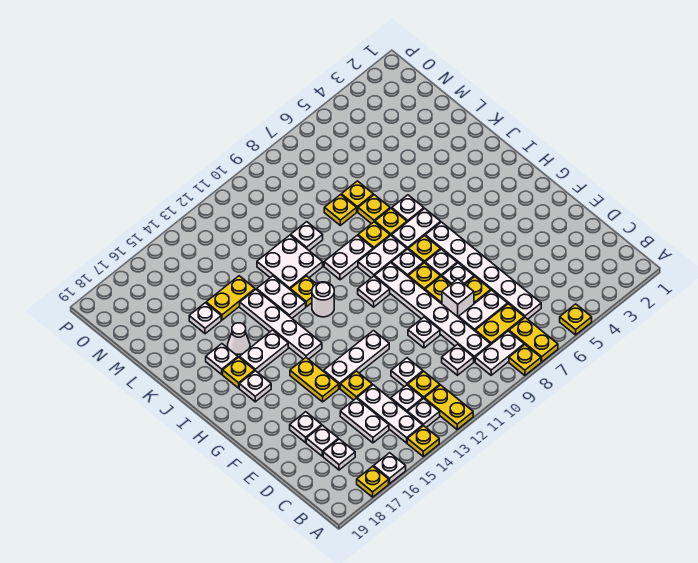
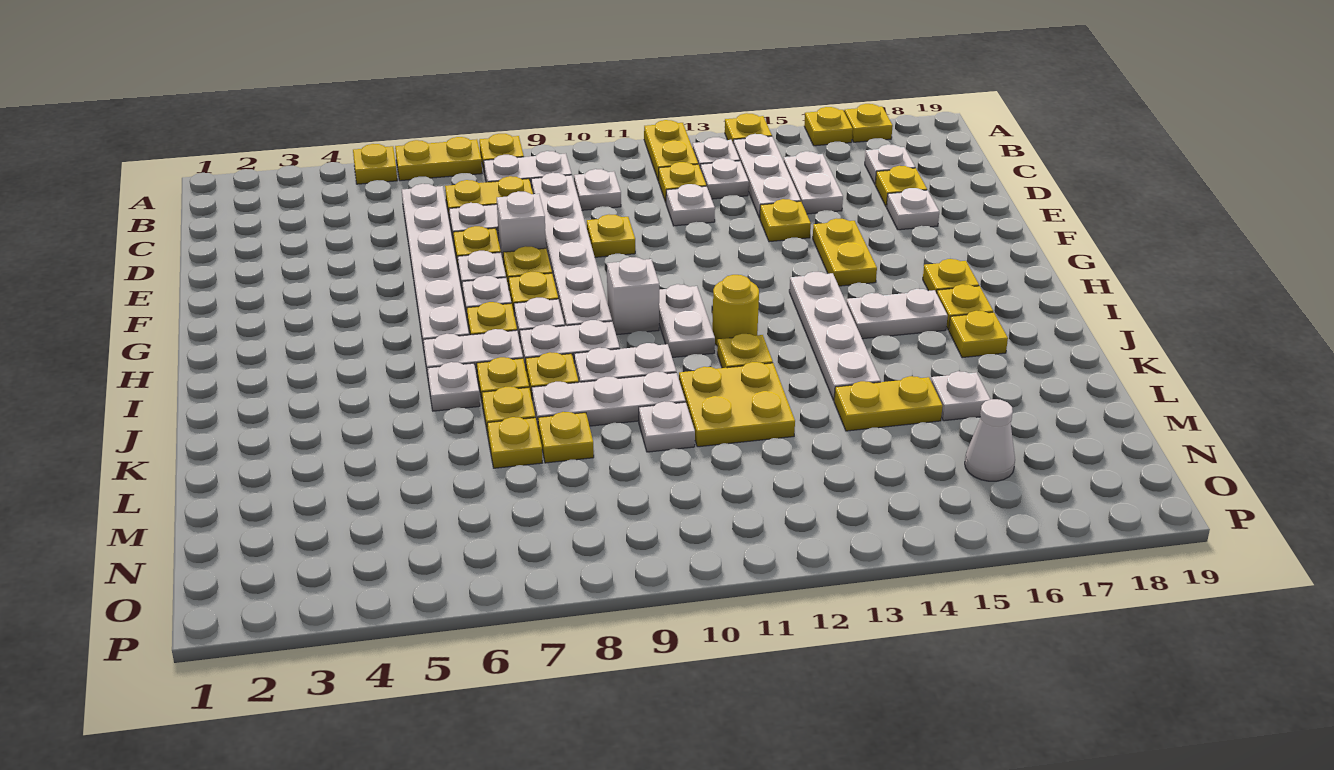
yellow 1x2 plate [509,318,558,362] -> yellow 1x2 plate turned to [395,137,482,181]
white 1x1 plate [374,453,406,484] -> yellow 1x1 plate [804,107,853,146]
white 1x1 plate [306,425,338,456] -> yellow 1x1 plate [875,166,927,207]
white 1x1 plate [408,317,440,348] -> yellow 1x1 plate [587,215,635,257]
white 1x3 plate [324,331,389,388] -> white 1x3 plate moved to [532,372,685,431]
white 1x1 plate [358,276,390,307] -> white 1x1 brick [607,257,659,335]
white 1x1 plate [239,371,271,402] -> yellow 1x1 plate [923,259,979,293]
white 1x1 round brick [312,282,334,317] -> yellow 1x1 round brick [712,275,759,346]
white 1x2 plate [257,276,306,318] -> white 1x2 plate moved to [659,284,715,358]
white 1x1 cone [228,323,250,357] -> white 1x1 cone moved to [965,399,1015,481]
white 1x1 plate [206,344,238,374] -> yellow 1x1 plate [949,311,1008,358]
white 2x2 plate [257,235,323,289] -> yellow 2x2 plate [679,362,795,447]

